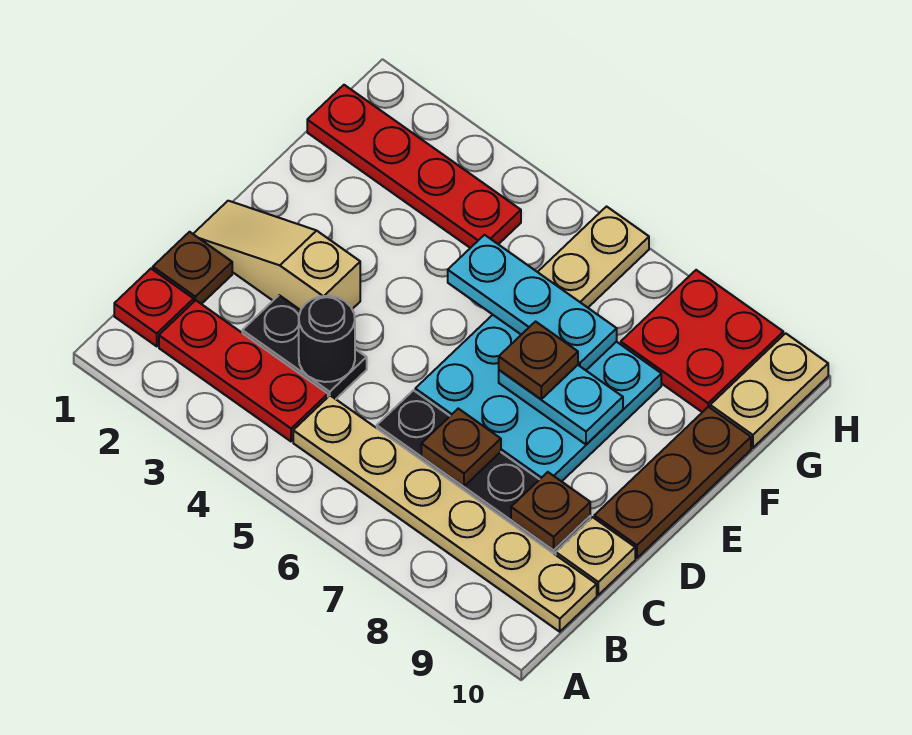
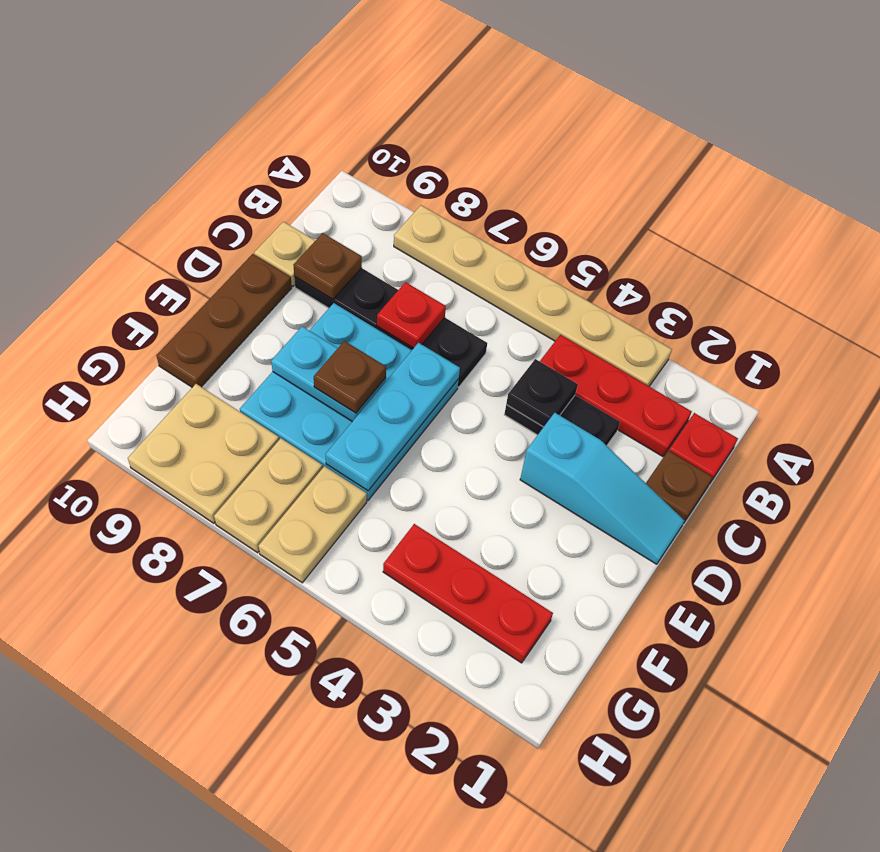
tan 1x6 plate [293,396,597,632] -> tan 1x6 plate moved to [394,205,672,386]
black 1x1 round brick [299,296,355,382] -> black 1x1 plate [506,359,578,427]
brown 1x1 plate [421,409,501,486] -> red 1x1 plate [377,282,446,348]
tan 1x3 slope [194,201,360,310] -> cyan 1x3 slope [520,413,685,564]
cyan 1x3 plate [448,235,617,370] -> cyan 1x3 plate turned to [326,343,460,491]
red 1x4 plate [307,85,521,248] -> red 1x3 plate [383,524,553,663]
red 2x2 plate [621,270,783,412] -> tan 2x2 plate [128,384,279,523]
tan 1x2 plate [710,333,828,448] -> tan 1x2 plate moved to [214,438,322,553]

